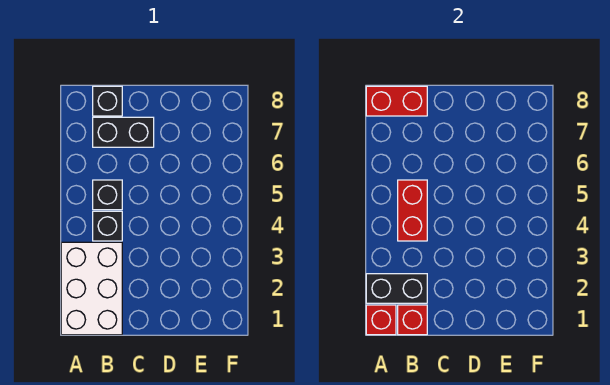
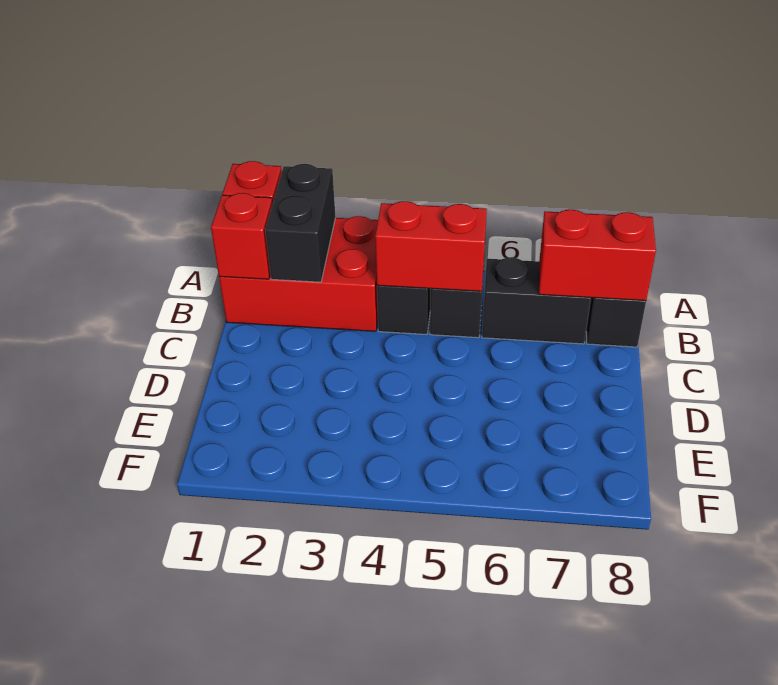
white 2x3 brick [61,242,122,335] -> red 2x3 brick [219,216,378,331]
red 1x2 brick [366,86,427,116] -> red 1x2 brick turned to [539,210,656,301]
black 1x2 brick [93,117,154,147] -> black 1x2 brick turned to [482,257,591,344]

